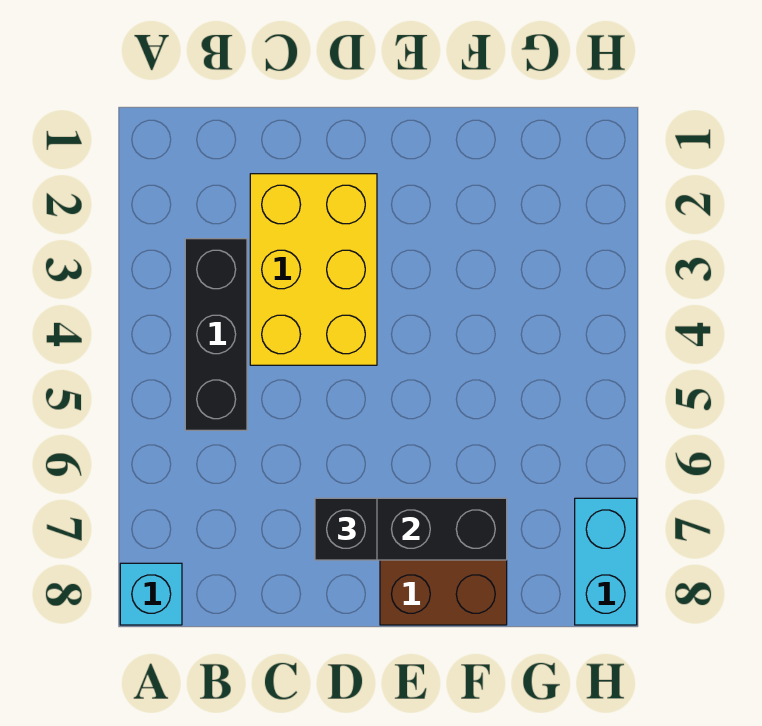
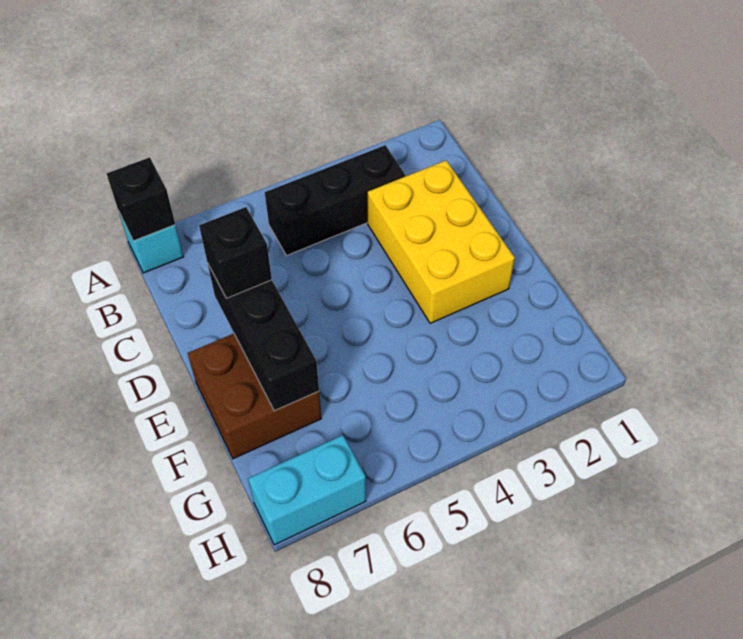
none -> black 1x1 brick [107,157,175,241]
yellow 2x3 brick [250,174,377,365] -> yellow 2x3 brick turned to [368,161,515,323]

